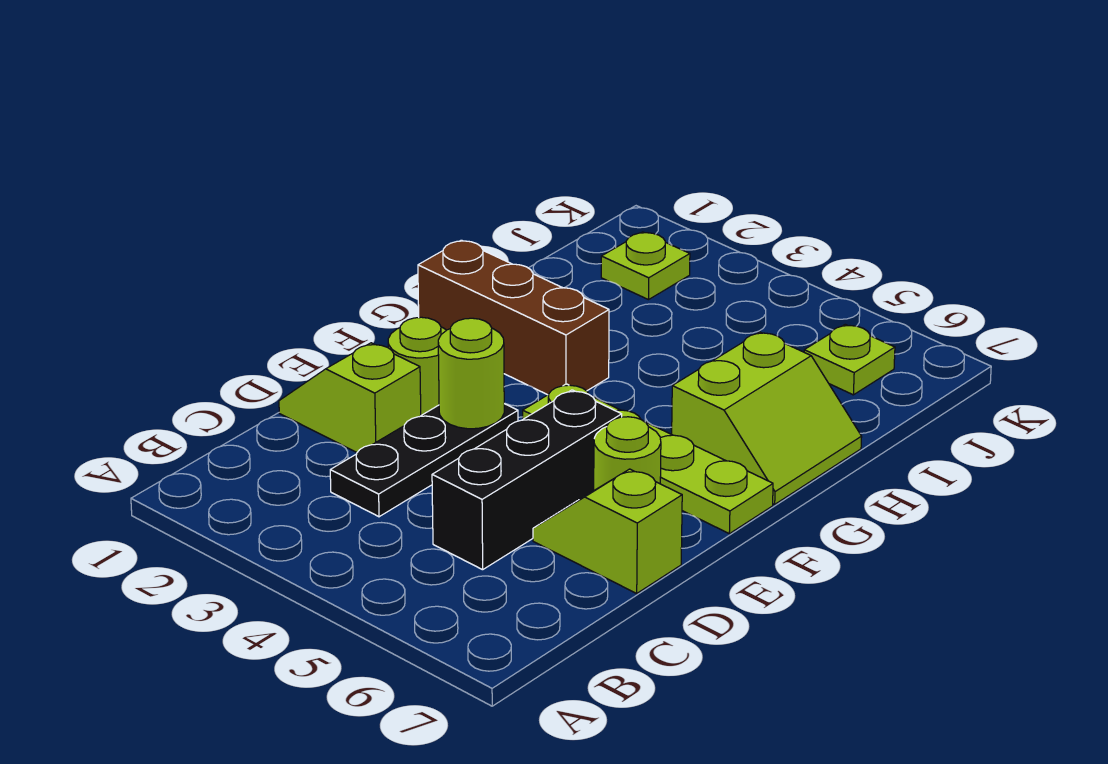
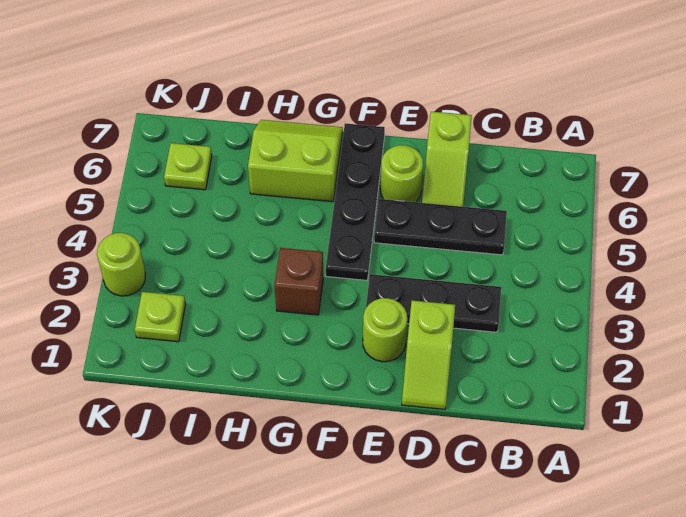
black 1x3 brick [432,390,622,570] -> black 1x3 plate [374,199,507,255]
lime 1x1 round brick [438,318,504,429] -> lime 1x1 round brick moved to [97,233,145,296]
lime 1x4 plate [523,384,773,534] -> black 1x4 plate [326,123,385,280]
brown 1x3 brick [418,240,609,395] -> brown 1x1 brick [275,248,323,315]

